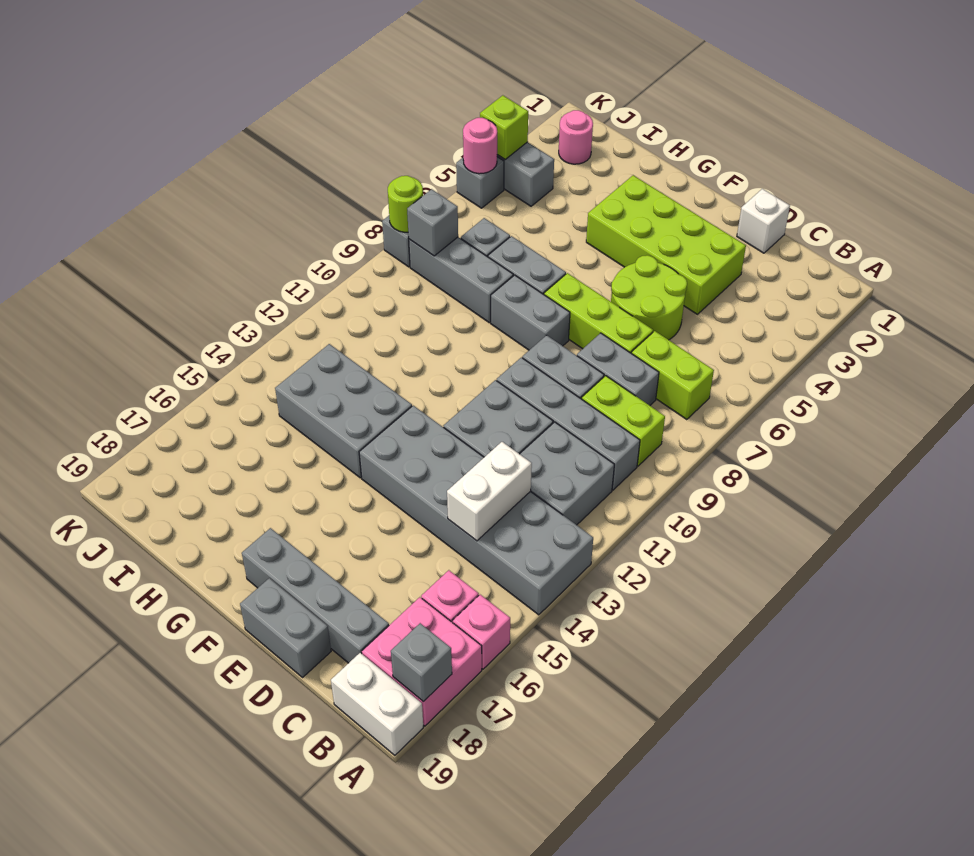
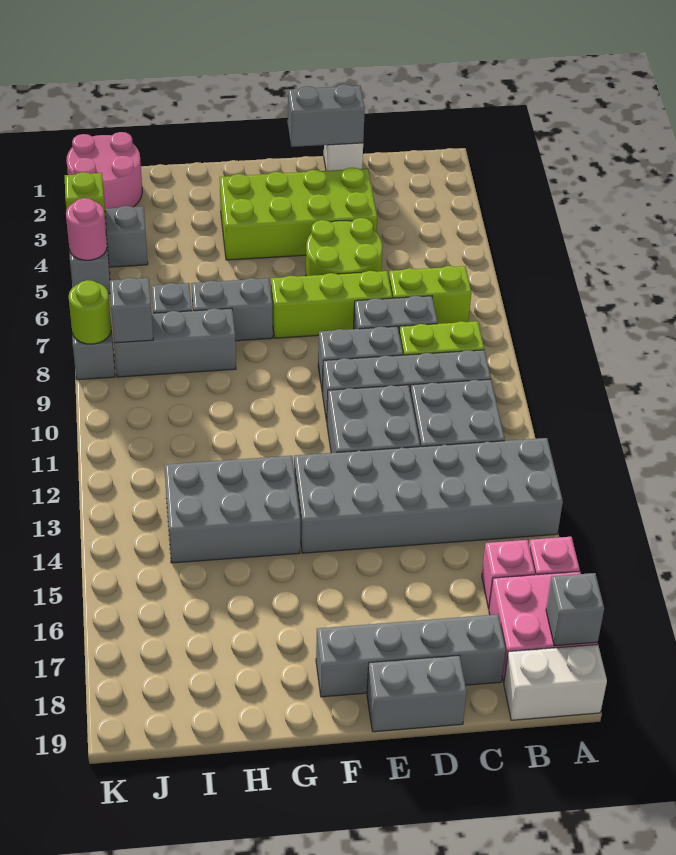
white 1x2 brick [447,442,532,541] -> none
grey 1x2 brick [491,275,570,350] -> grey 1x2 brick moved to [288,84,365,147]
pink 1x1 round brick [559,110,593,164] -> pink 2x2 round brick [66,132,142,209]

